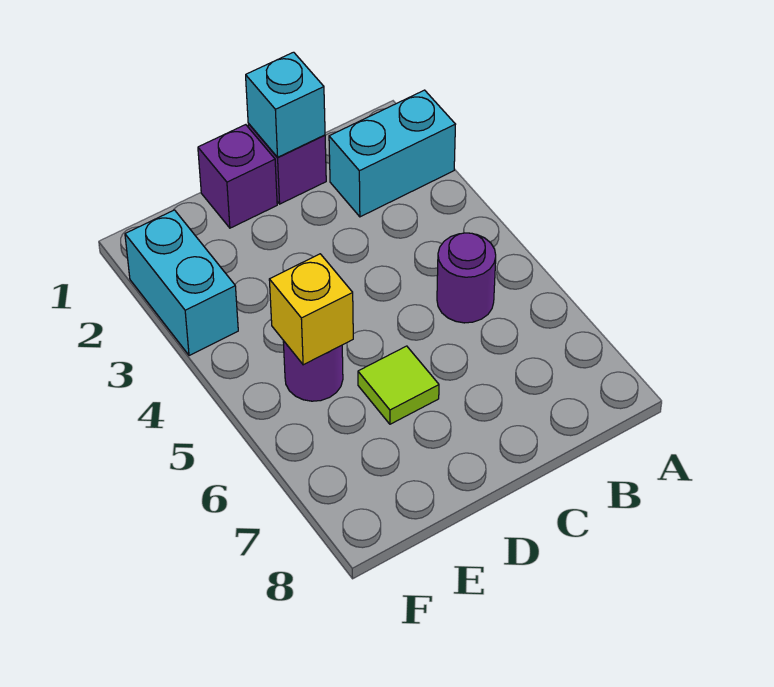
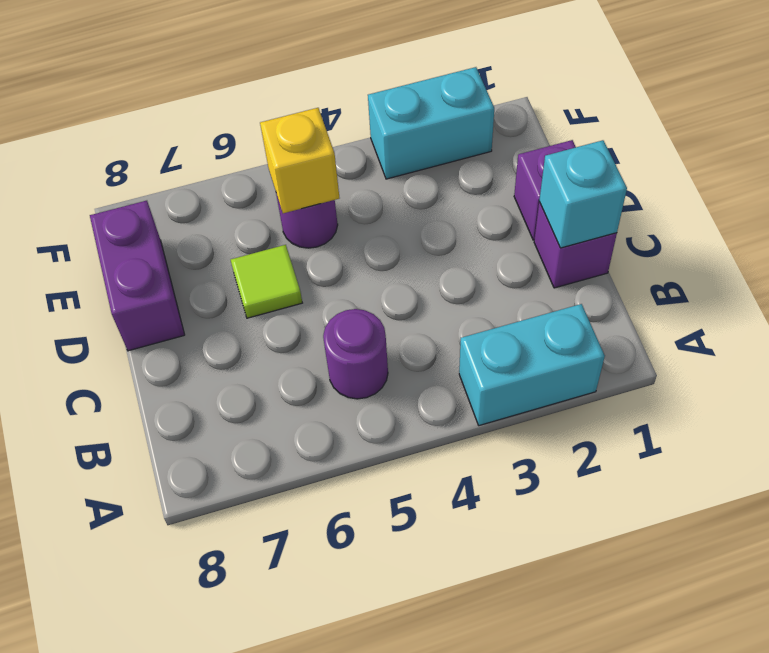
cyan 1x2 brick [329,90,456,217] -> cyan 1x2 brick turned to [459,304,605,426]
none -> purple 1x2 brick [90,201,184,351]

